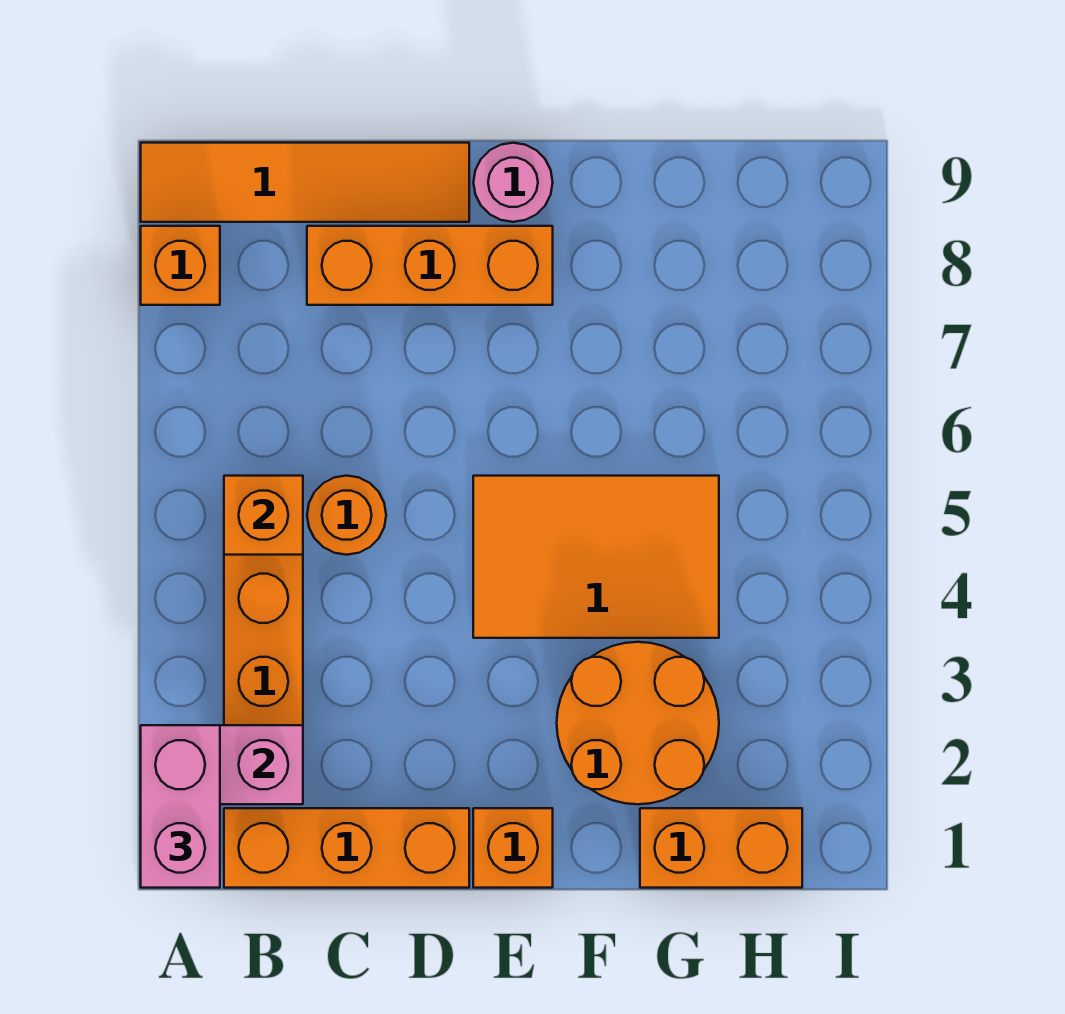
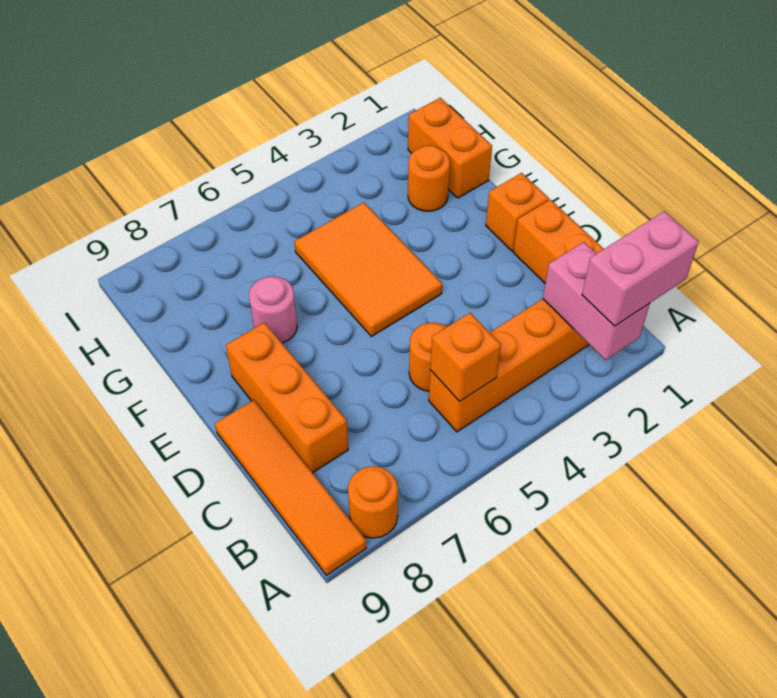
orange 1x1 brick [141,226,220,305] -> orange 1x1 round brick [348,466,398,538]
pink 1x1 round brick [474,143,553,222] -> pink 1x1 round brick moved to [249,276,297,343]
orange 2x2 round brick [557,642,719,804] -> orange 1x1 round brick [408,146,450,211]

